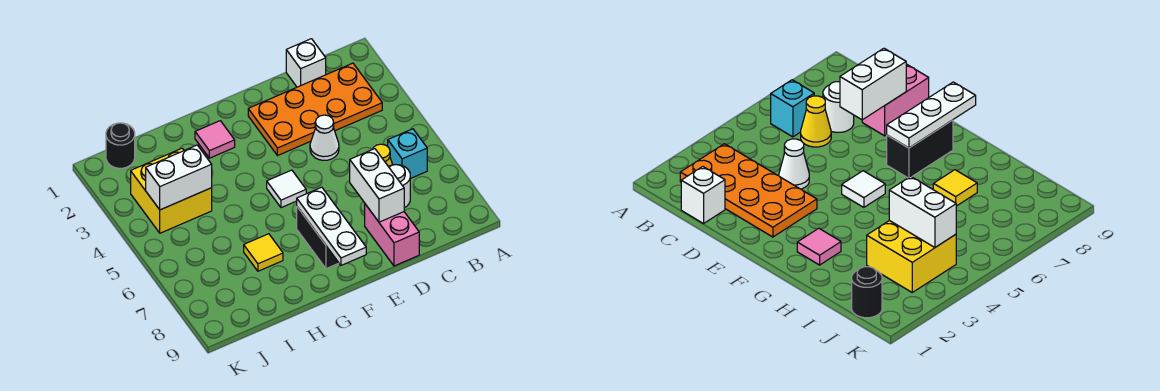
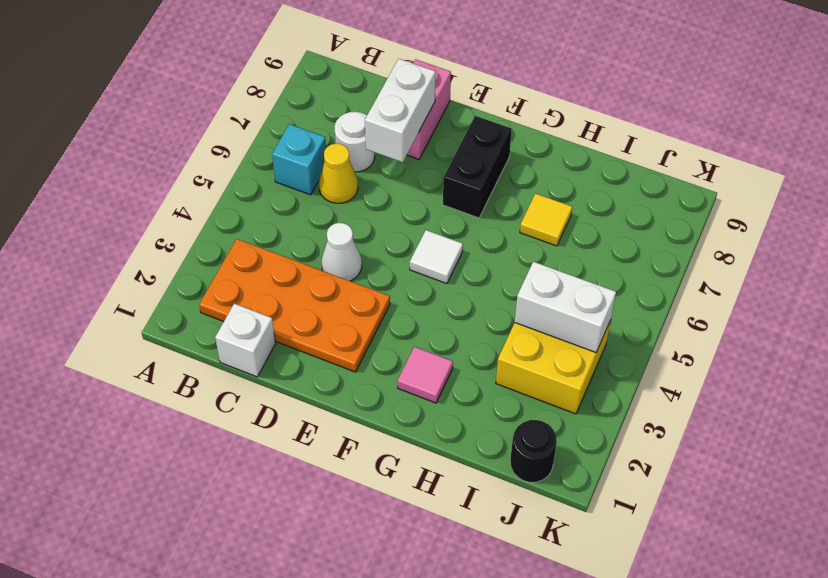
white 1x3 plate [297,187,366,265] -> none

